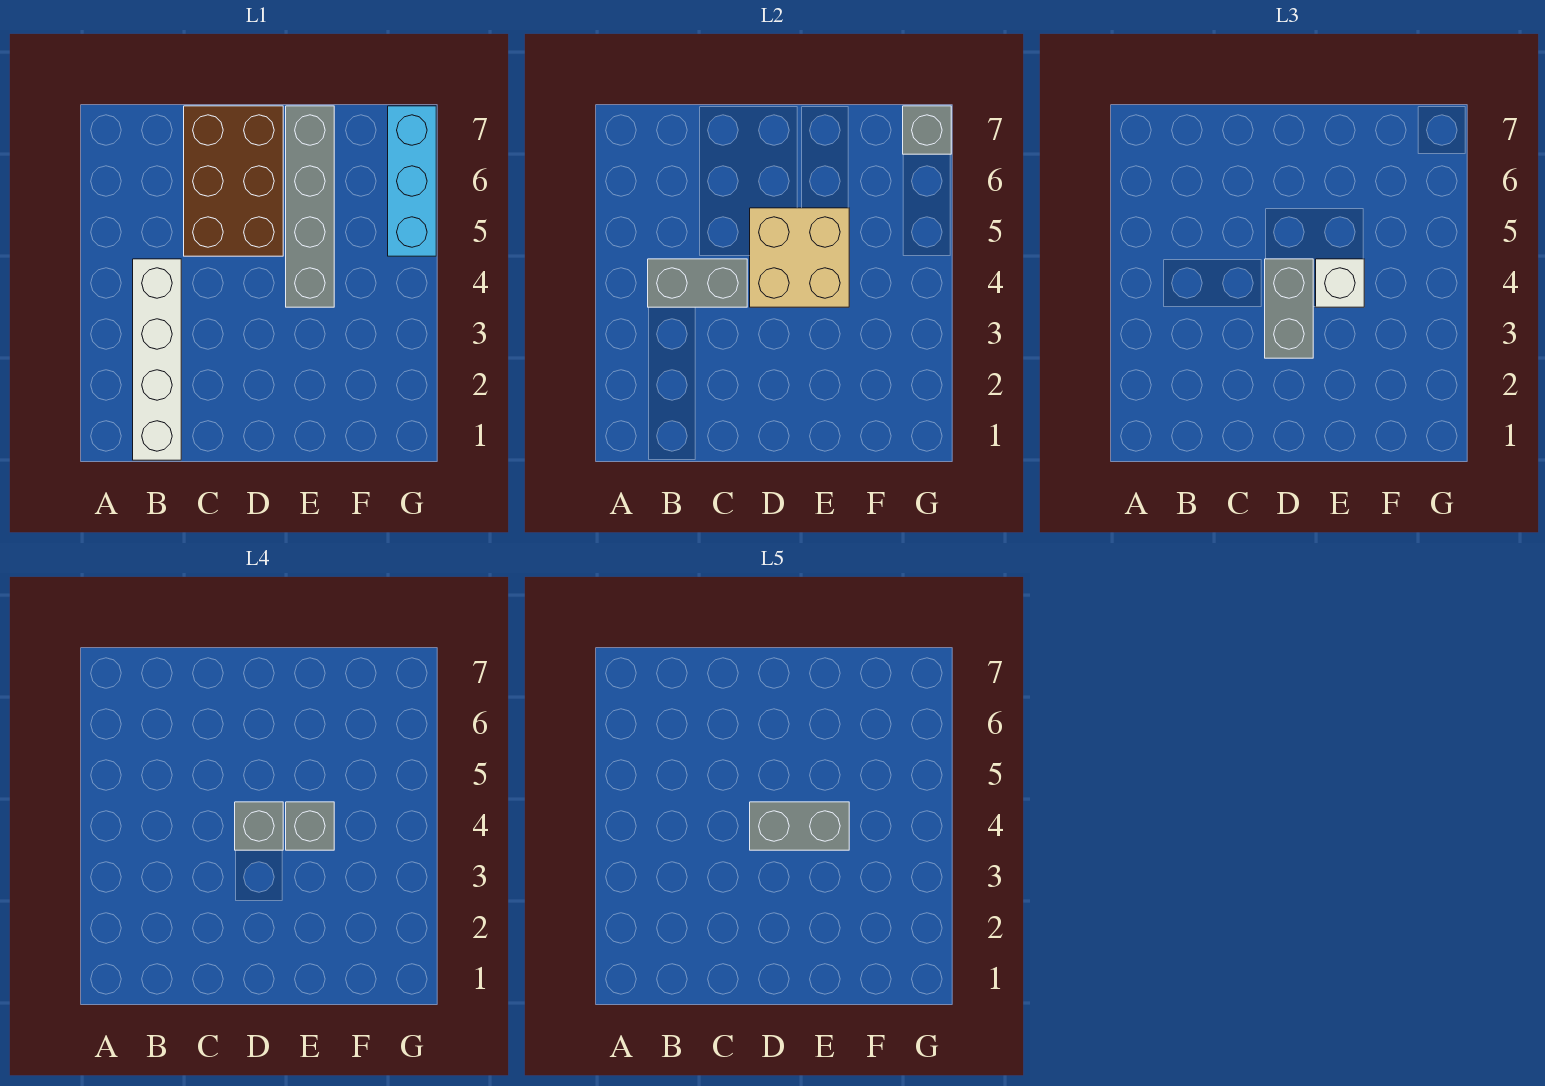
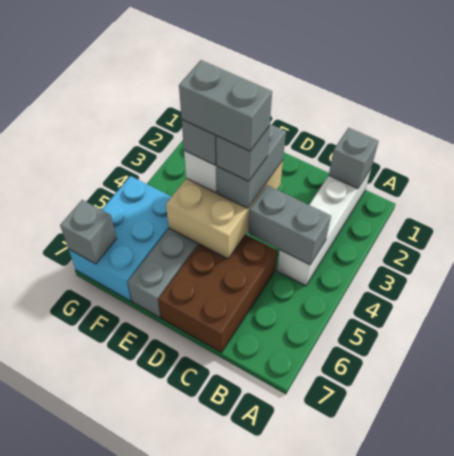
none -> grey 1x1 brick [329,128,379,189]
tan 2x2 brick [750,208,849,307] -> tan 2x3 brick [166,160,283,259]
cyan 1x3 brick [388,106,436,256] -> cyan 2x3 brick [69,176,171,301]

